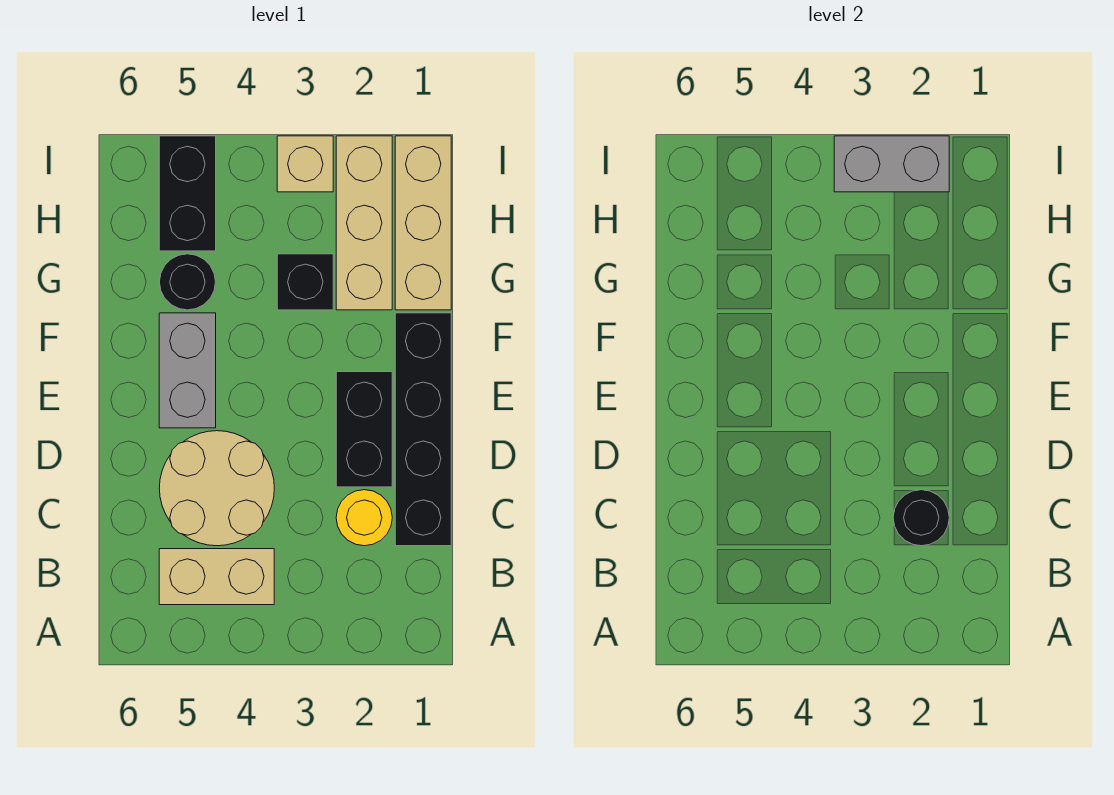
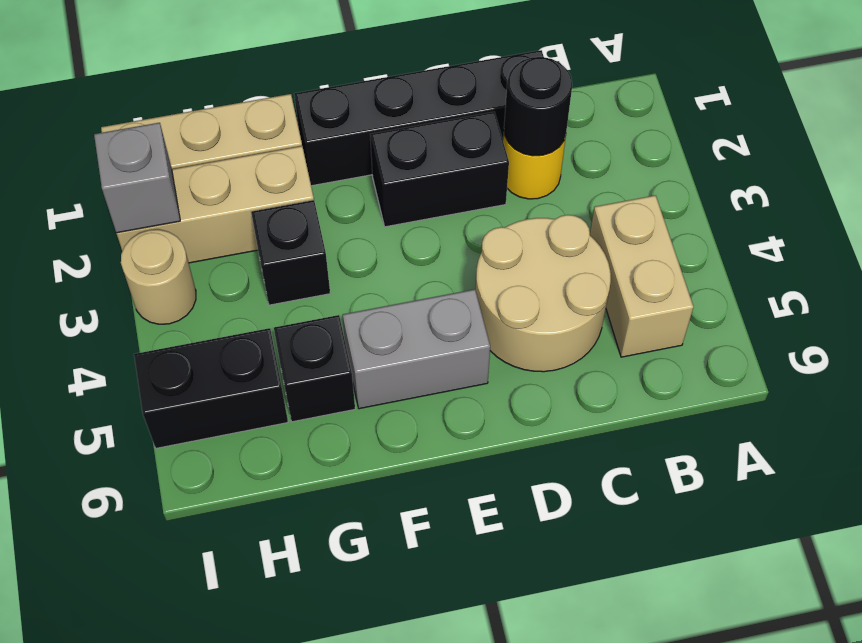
black 1x1 round brick [160,254,215,310] -> black 1x1 brick [274,315,355,422]
grey 1x2 brick [834,136,949,192] -> grey 1x1 brick [94,123,180,233]
tan 1x1 brick [277,136,333,192] -> tan 1x1 round brick [121,230,196,324]

